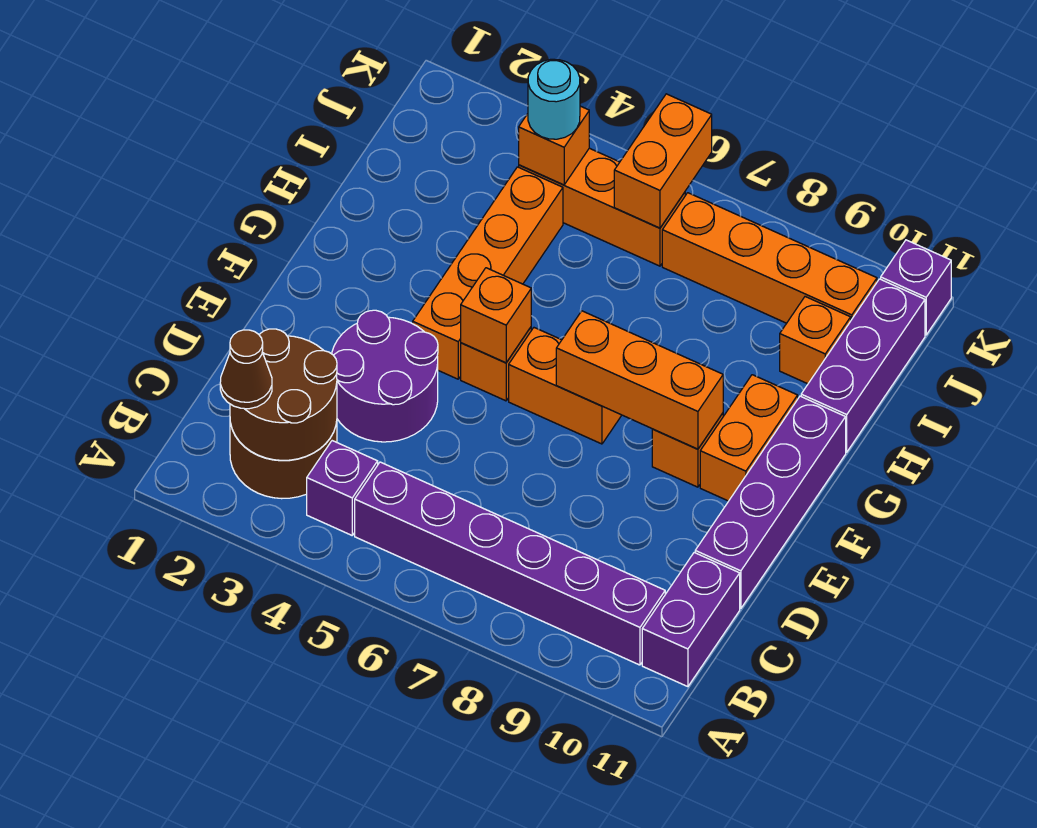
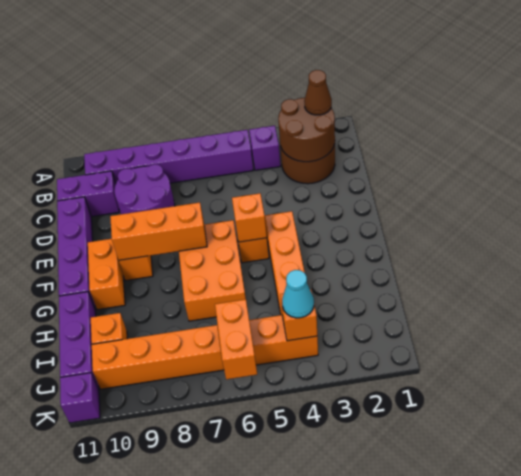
purple 1x2 brick [642,553,740,687] -> purple 1x2 brick turned to [57,171,119,217]
purple 2x2 round brick [332,310,438,442] -> purple 2x2 round brick moved to [114,164,175,214]
orange 1x2 brick [509,328,622,444] -> orange 2x3 brick [179,220,246,321]
cyan 1x1 round brick [528,59,580,139] -> cyan 1x1 cone [282,270,314,318]

